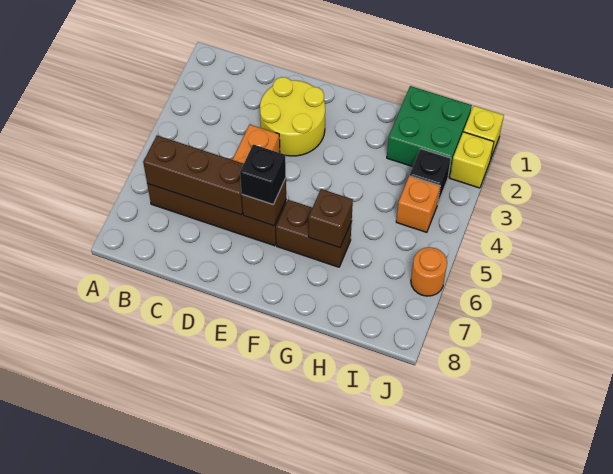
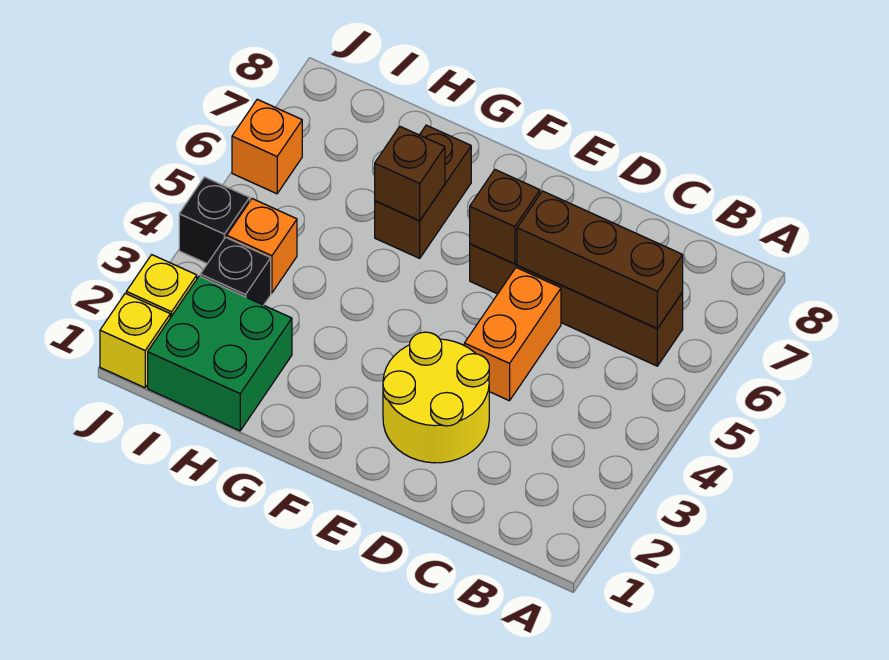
black 1x1 brick [240,144,286,204] -> black 1x1 brick moved to [179,177,250,264]
brown 1x2 brick [276,200,352,267] -> brown 1x2 brick turned to [375,125,471,258]
orange 1x1 round brick [411,247,447,296] -> orange 1x1 brick [232,99,302,194]

